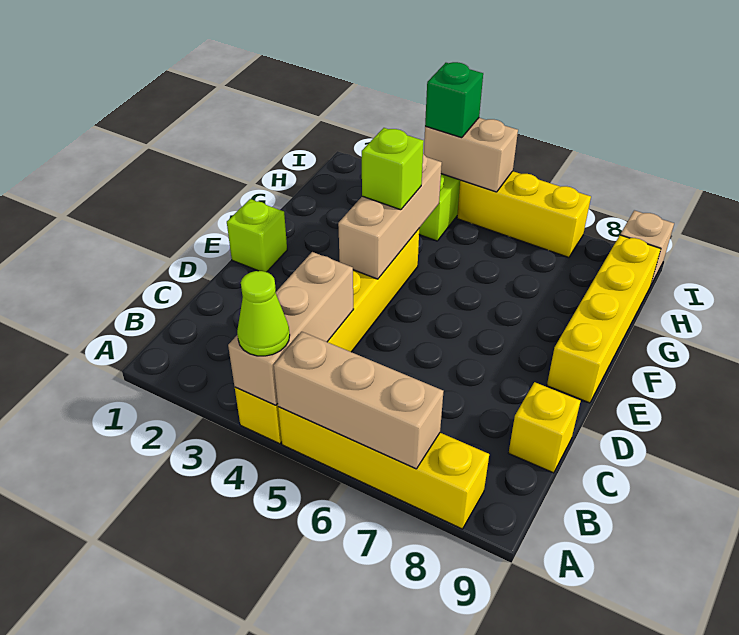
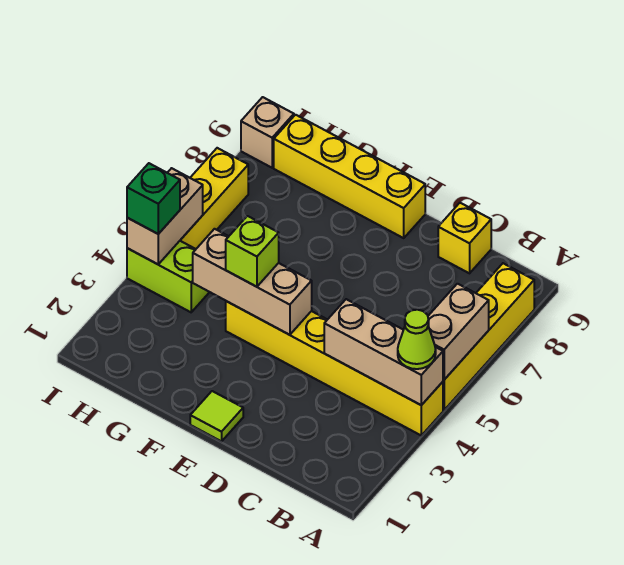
tan 1x3 brick [274,332,444,469] -> tan 1x2 brick [428,284,489,380]
lime 1x1 brick [227,199,287,272] -> lime 1x1 tile [190,391,243,441]

